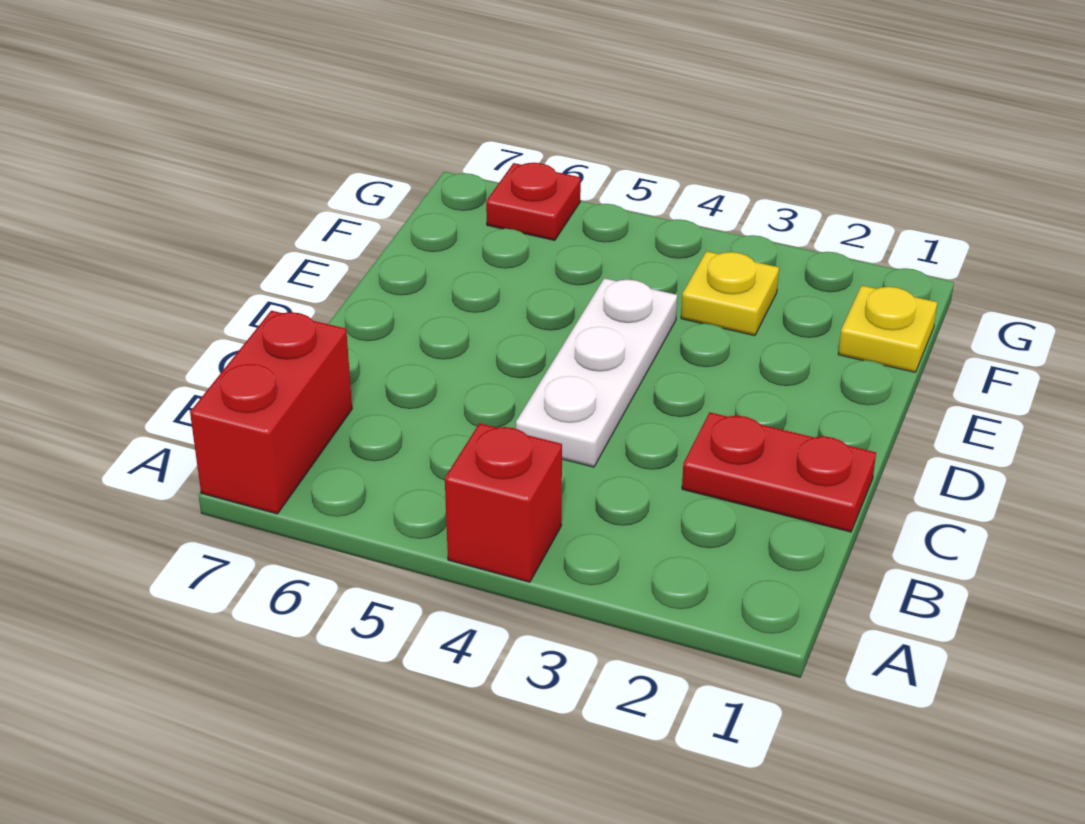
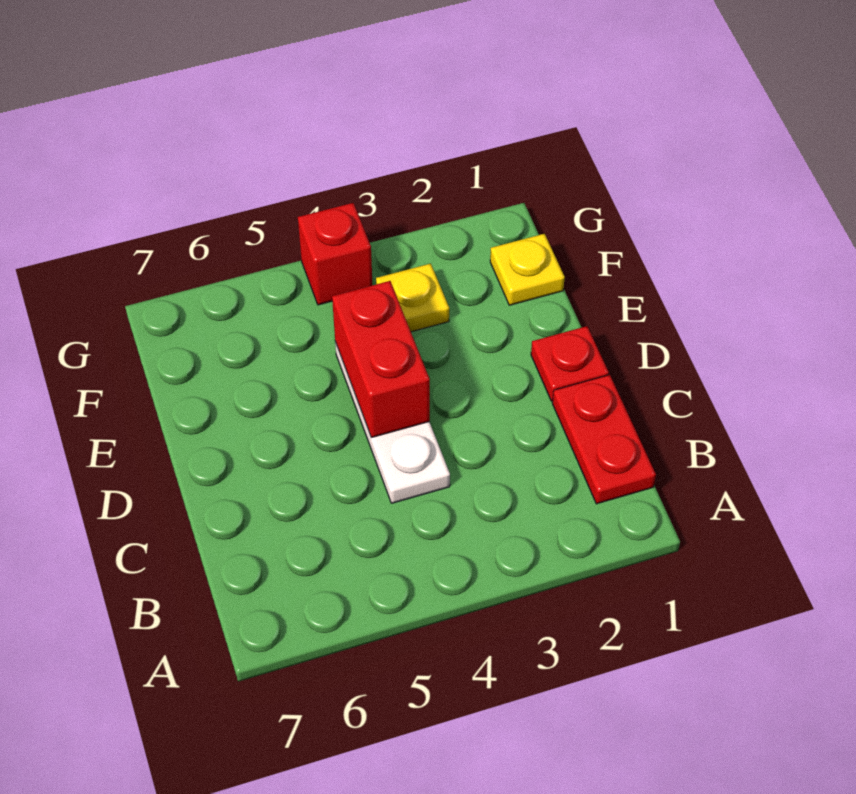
red 1x1 brick [445,423,562,582] -> red 1x1 brick moved to [298,203,373,305]
red 1x2 brick [190,311,352,514] -> red 1x2 brick moved to [332,281,430,438]
red 1x2 plate [682,412,876,532] -> red 1x2 plate turned to [552,375,656,504]
red 1x1 plate [486,163,581,240] -> red 1x1 plate moved to [531,326,609,401]

